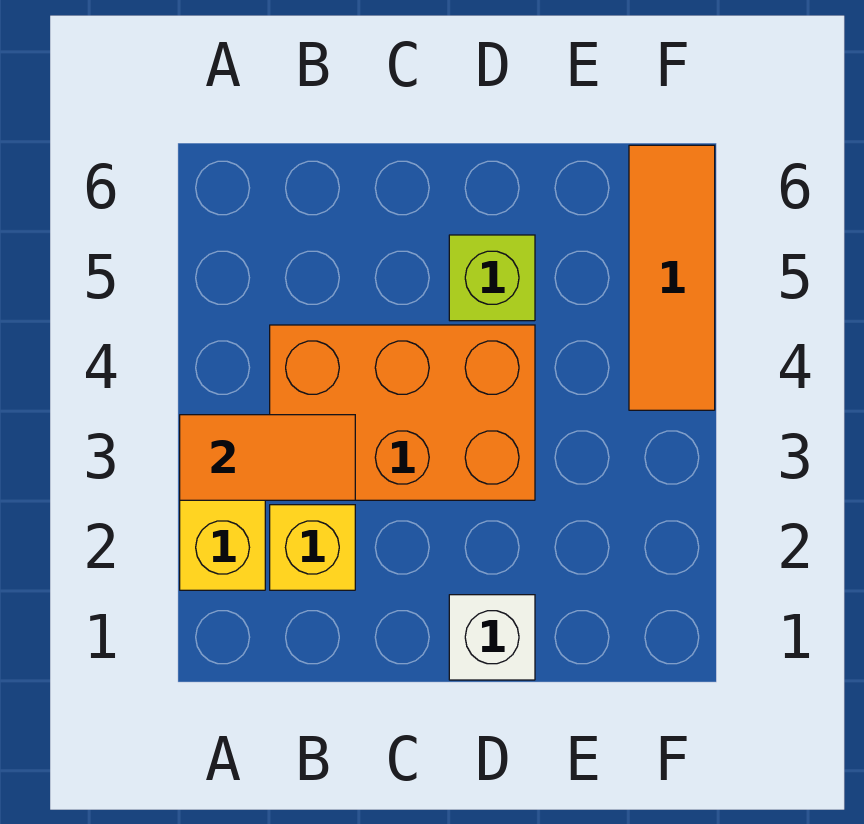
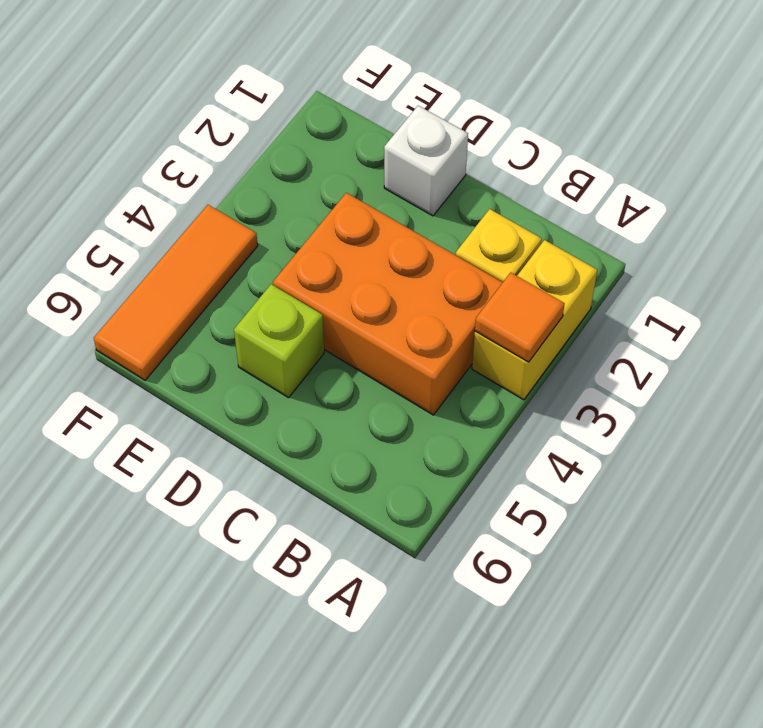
orange 1x2 tile [180,415,355,500] -> orange 1x1 tile [475,273,565,362]

